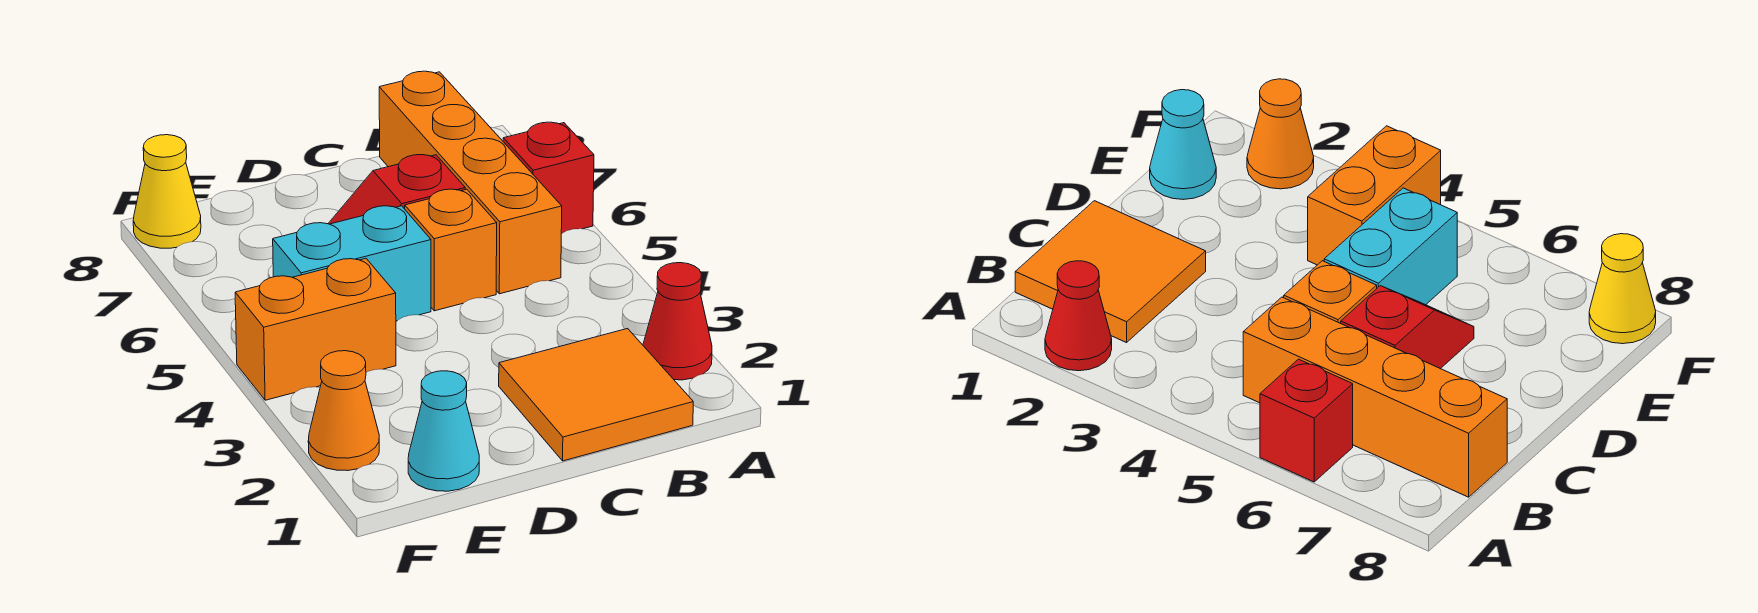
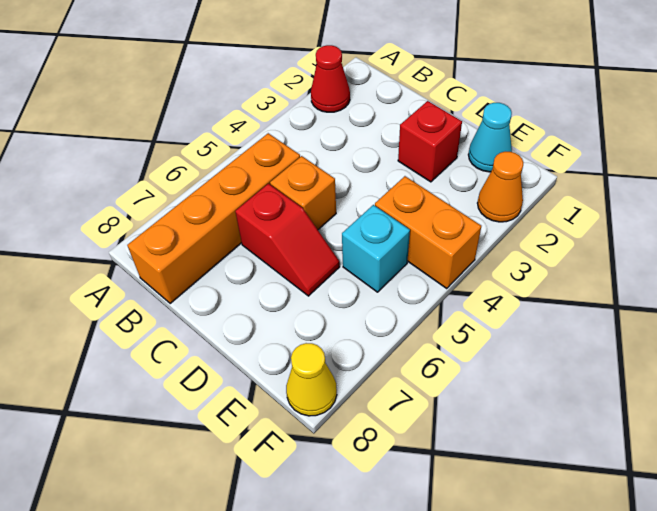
red 1x1 brick [503,122,594,234] -> red 1x1 brick moved to [398,101,462,182]
orange 2x2 tile [499,329,693,461] -> none
cyan 1x2 brick [273,206,431,321] -> cyan 1x1 brick [342,205,410,292]

